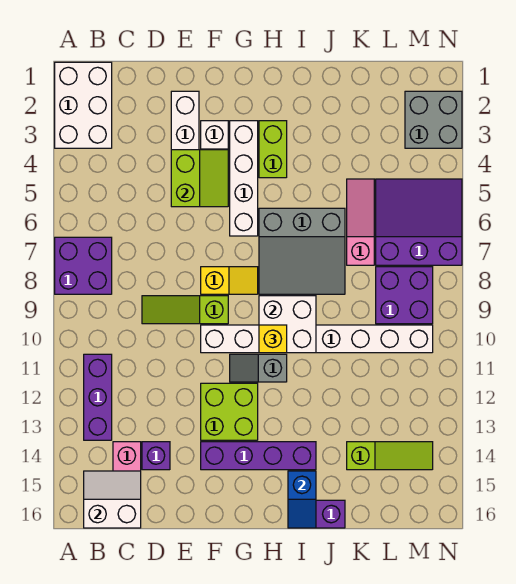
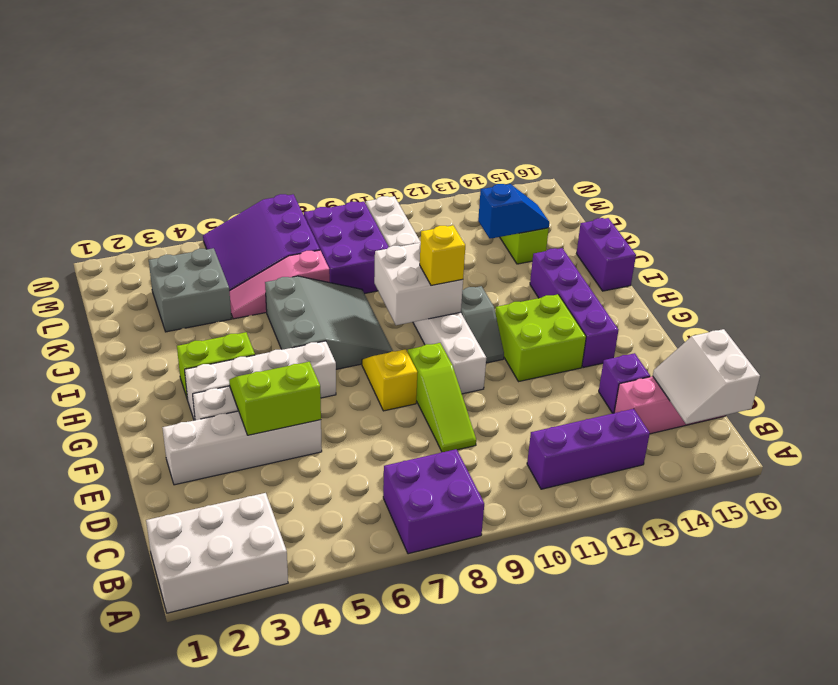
blue 1x2 slope [288,471,316,528] -> blue 1x2 slope moved to [478,184,549,239]
purple 2x2 brick [376,267,433,324] -> purple 2x3 brick [304,202,388,294]
grey 2x2 brick [405,91,462,148] -> grey 2x2 brick moved to [149,248,231,332]

